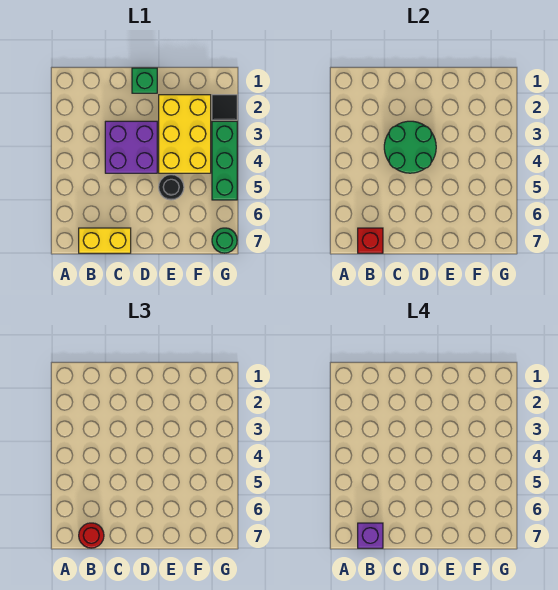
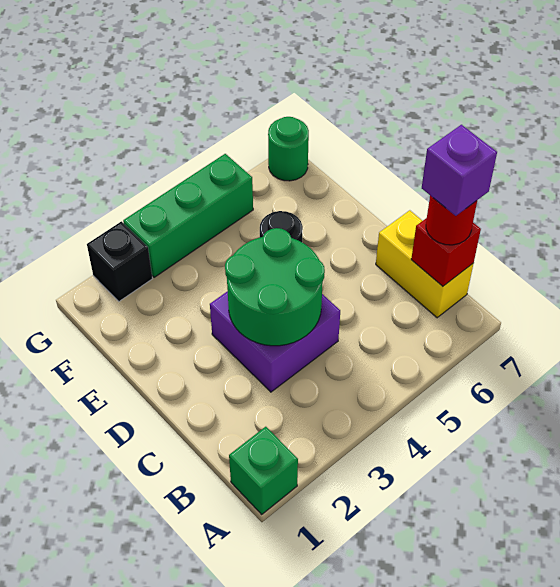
green 1x1 brick [132,68,157,93] -> green 1x1 brick moved to [229,427,298,514]
yellow 2x3 brick [159,95,211,173] -> none
black 1x1 tile [212,95,237,120] -> black 1x1 brick [87,221,152,301]

